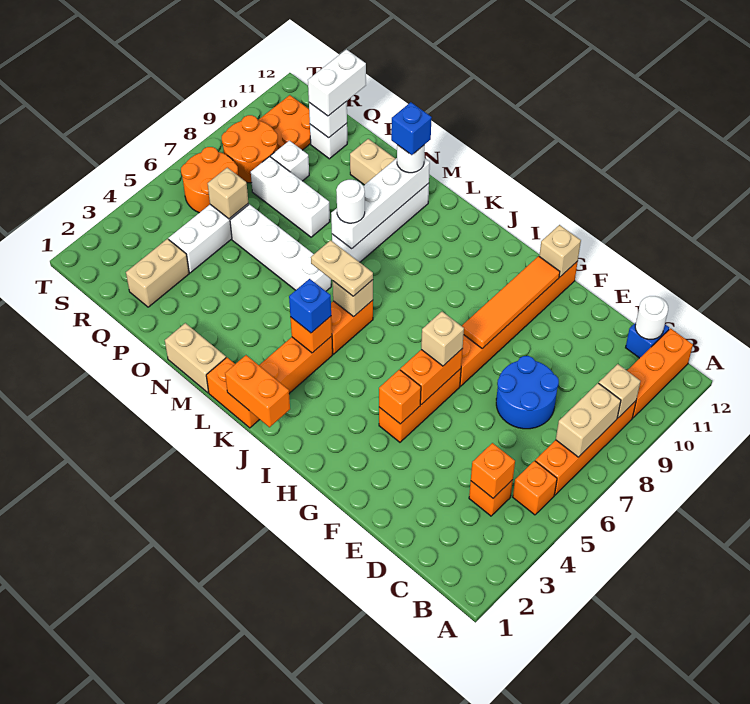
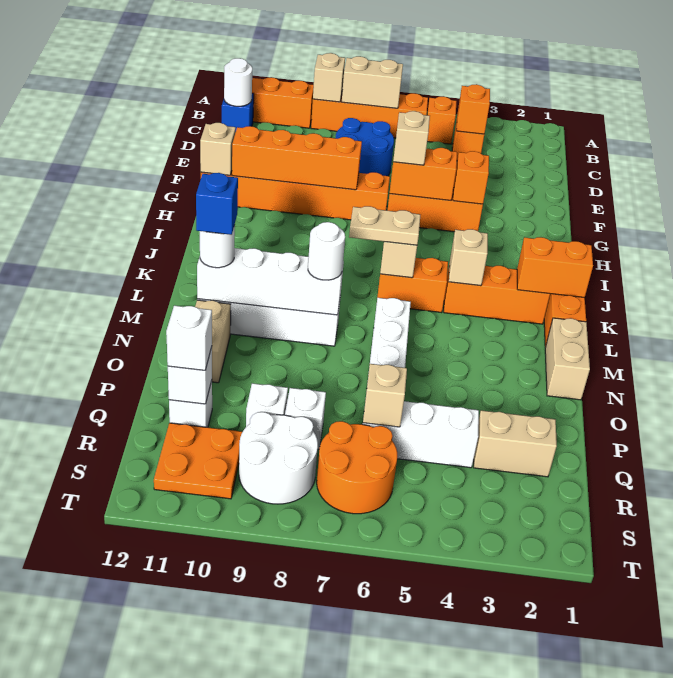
orange 1x4 tile [462,256,560,349] -> orange 1x4 brick [232,126,362,190]
orange 1x2 brick [225,355,290,427] -> orange 1x2 brick turned to [517,237,593,298]
orange 1x1 brick [290,316,332,353] -> tan 1x1 brick [449,229,488,286]
blue 1x1 brick [289,279,331,333] -> none
tan 1x2 plate [311,240,373,296] -> tan 1x2 plate turned to [349,206,420,245]
white 1x3 brick [251,157,330,237] -> white 1x1 brick [285,388,326,449]
white 1x2 brick [308,49,366,116] -> white 1x1 brick [166,305,212,370]
orange 2x2 round brick [222,115,278,183] -> white 2x2 round brick [239,412,318,504]

